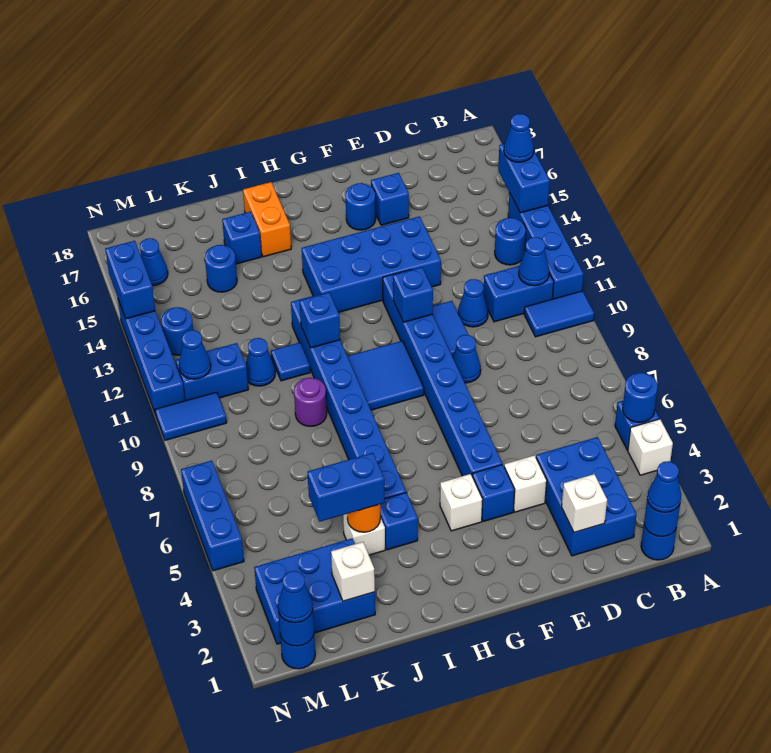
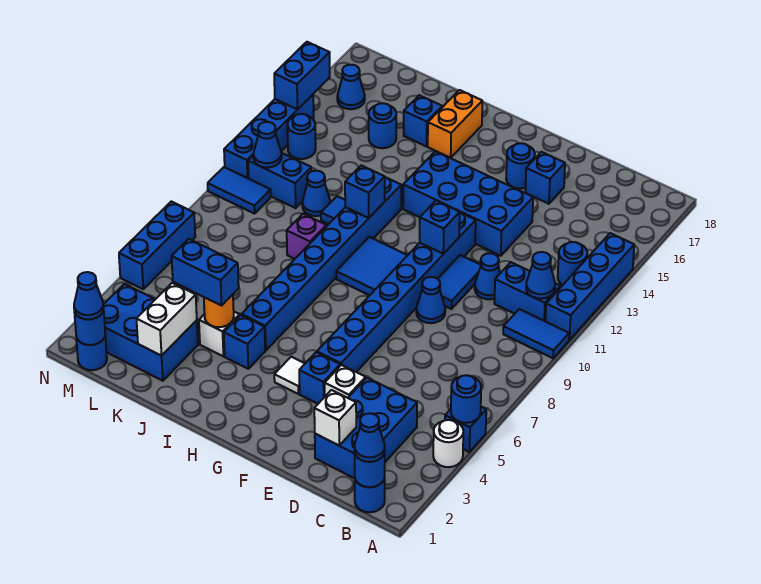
white 1x1 brick [628,419,673,475] -> white 1x1 round brick [433,420,463,467]
blue 1x2 brick [498,144,550,213] -> none
blue 1x1 cone [504,114,534,162] -> none
white 1x1 brick [440,474,482,531] -> white 1x1 tile [274,357,305,394]
purple 1x1 round brick [294,378,327,426] -> purple 1x1 brick [287,214,326,259]
white 1x1 brick [331,542,375,601] -> white 1x2 brick [136,283,197,356]

